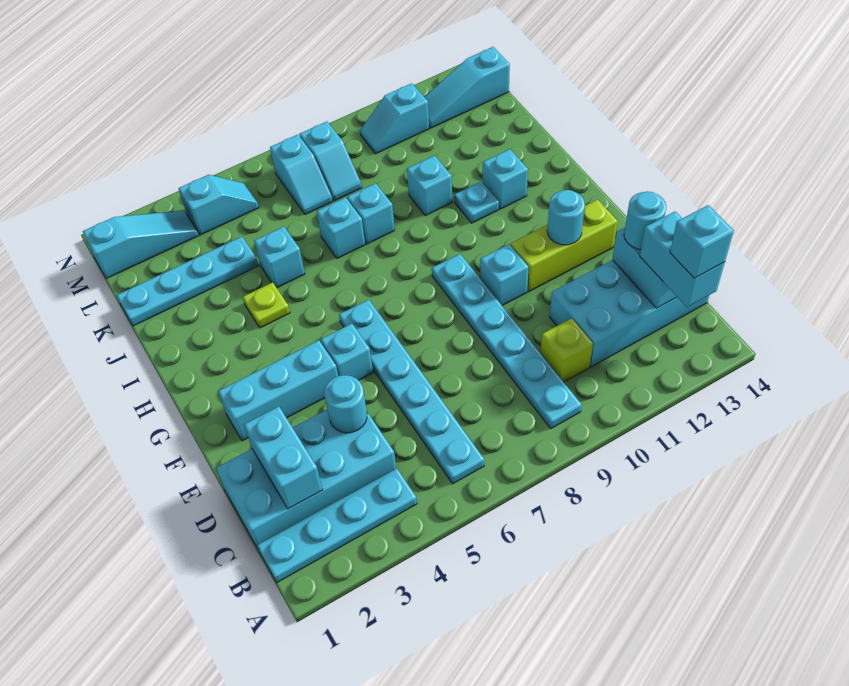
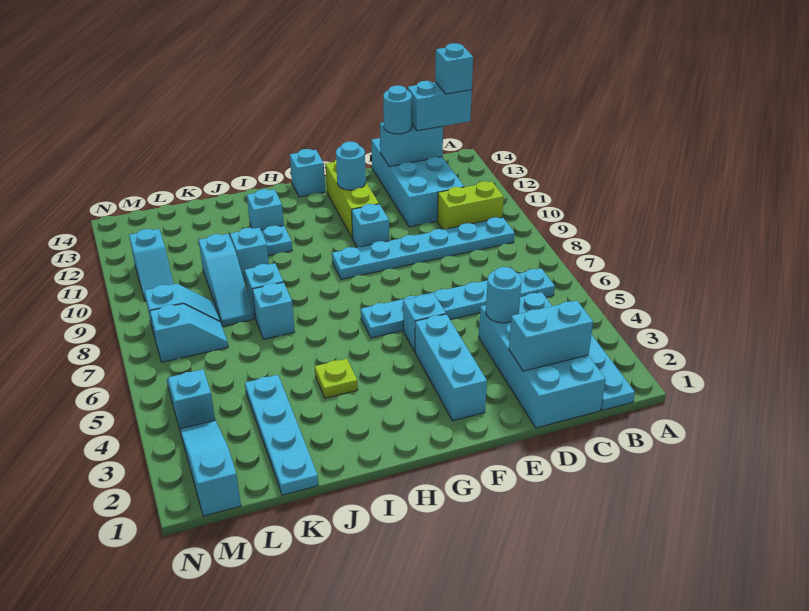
lime 1x1 brick [541,318,593,382] -> lime 1x2 brick [437,181,504,230]
cyan 1x1 brick [254,227,305,288] -> cyan 1x1 brick moved to [290,149,325,197]
cyan 1x3 slope [425,47,510,128] -> cyan 1x3 slope moved to [199,234,254,326]

